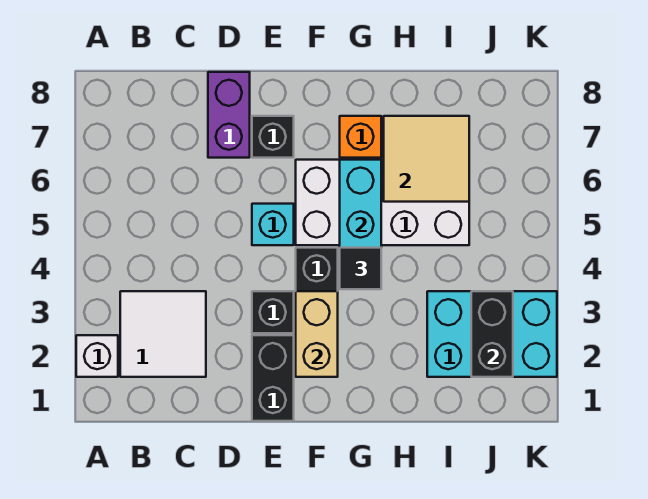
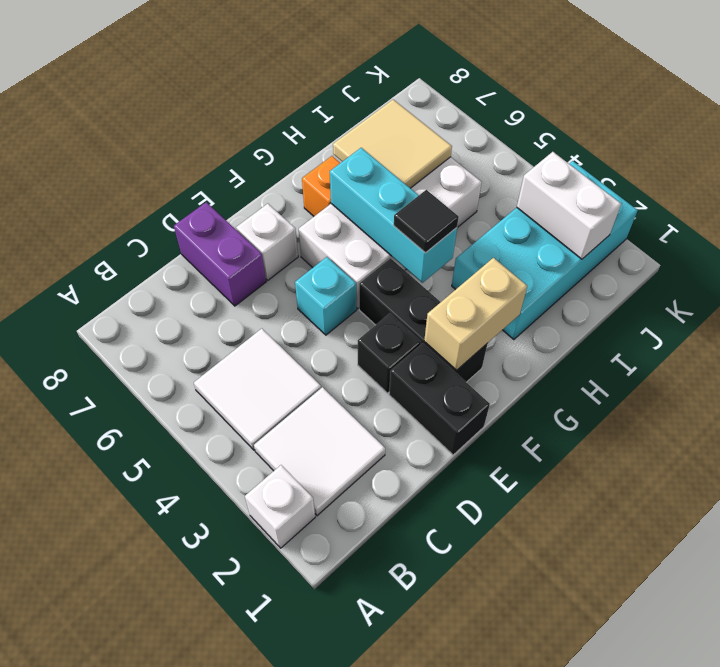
none -> white 2x2 tile [194,329,321,450]
black 1x1 brick [252,116,294,158] -> white 1x1 brick [236,204,298,280]
tan 1x2 brick [296,291,338,377] -> tan 1x2 brick turned to [424,258,527,370]
cyan 2x3 brick [427,291,557,377] -> cyan 2x4 brick [452,161,638,340]
black 1x2 brick [471,291,513,377] -> white 1x2 brick [517,152,621,259]

